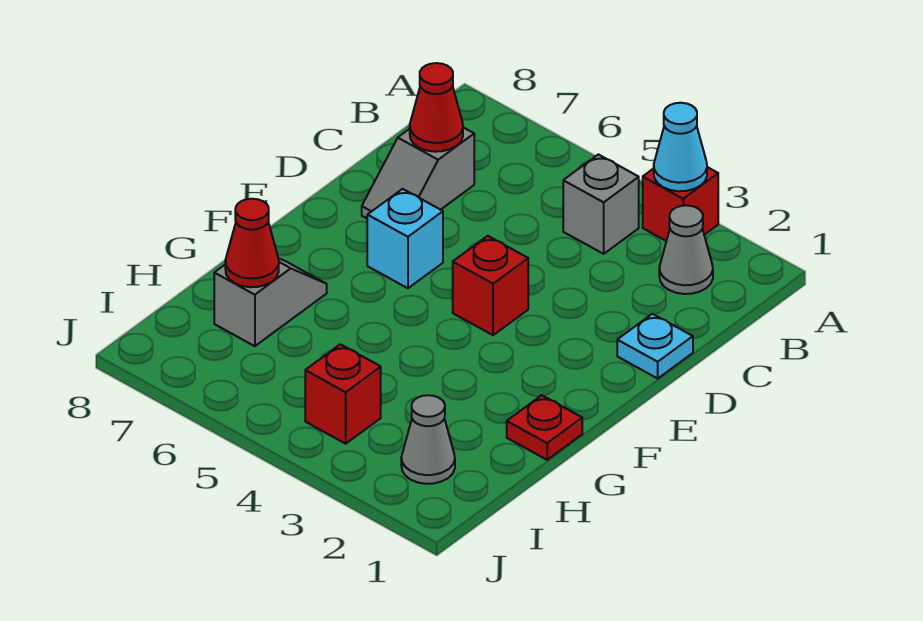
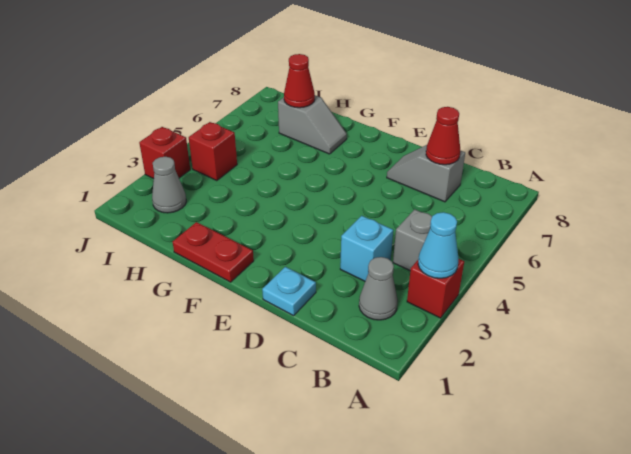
red 1x1 brick [453,236,528,335] -> red 1x1 brick moved to [139,127,190,179]
cyan 1x1 brick [367,189,443,288] -> cyan 1x1 brick moved to [340,216,393,281]
red 1x1 plate [507,395,582,460] -> red 1x2 plate [173,222,254,282]

